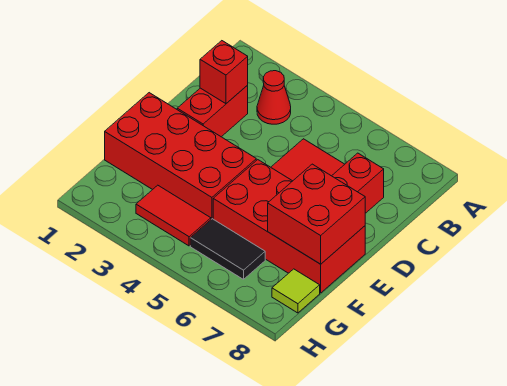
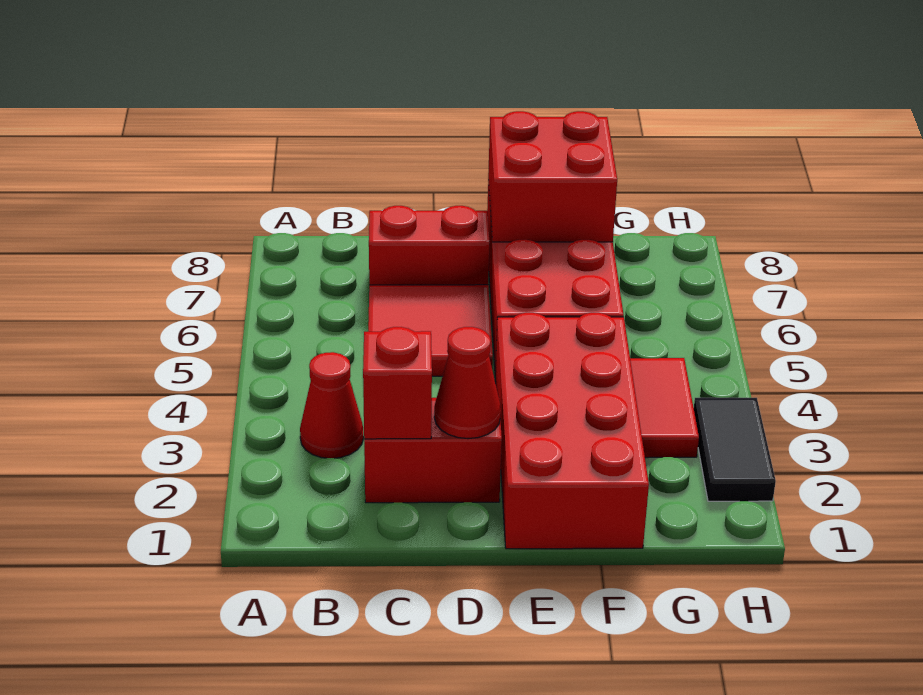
none -> red 1x1 cone [434,327,501,439]
black 1x2 tile [190,219,265,279] -> black 1x2 tile moved to [694,398,776,501]
lime 1x1 tile [272,269,320,313] -> none

